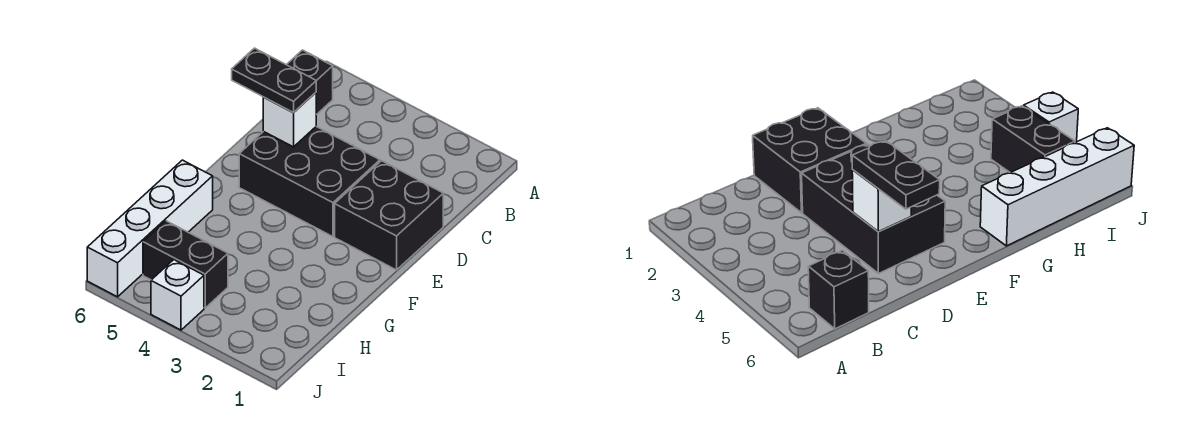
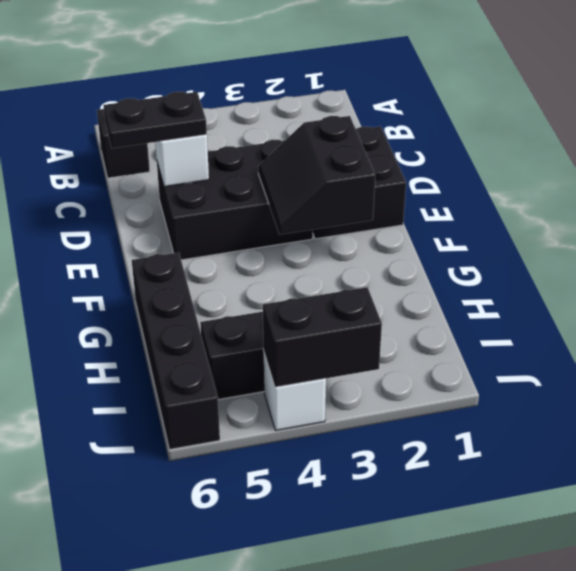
none -> black 2x2 slope [258,116,375,235]
white 1x4 brick [87,160,213,297] -> black 1x4 brick [132,253,220,449]
none -> black 1x2 brick [263,287,382,387]

